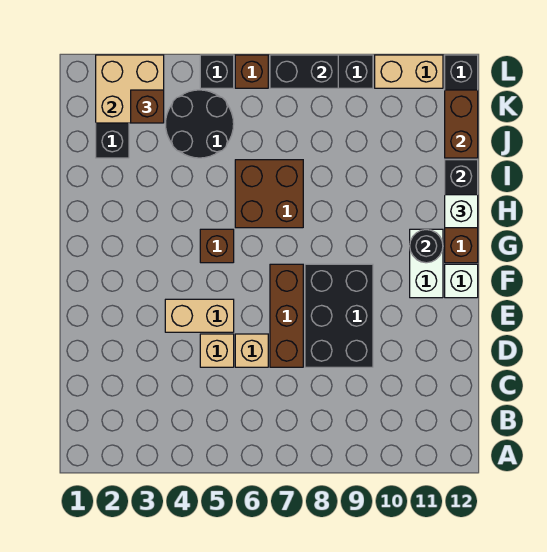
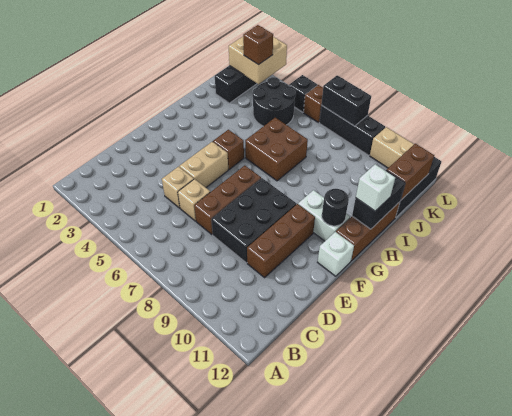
none -> brown 1x3 brick [247,204,315,278]
tan 1x2 brick [165,299,234,332] -> tan 1x2 brick turned to [179,142,228,187]
white 1x2 brick [410,229,443,298] -> white 1x2 brick turned to [298,190,350,241]

